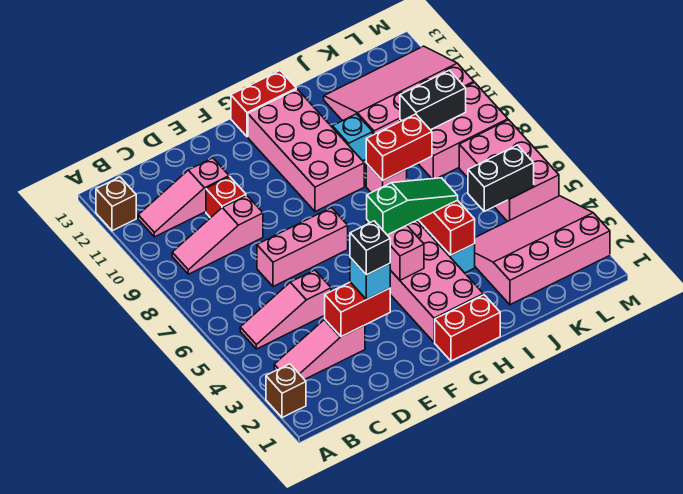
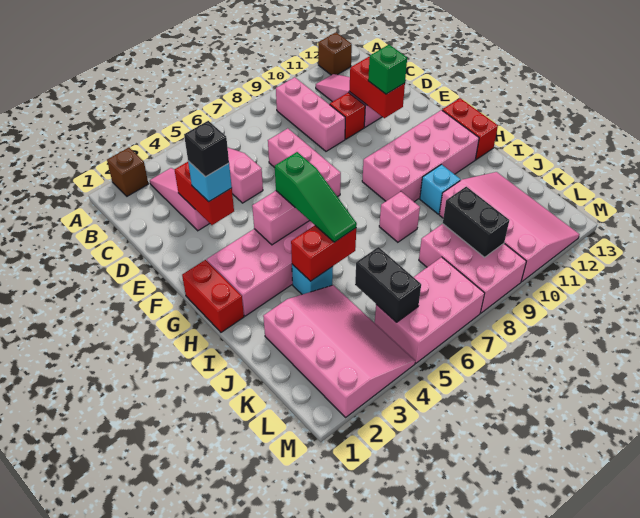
pink 1x3 slope [172,195,263,274] -> pink 1x3 brick [276,77,345,151]
none -> green 1x1 brick [368,45,407,94]
red 1x2 brick [366,114,432,181] -> red 1x2 brick moved to [349,57,405,118]

